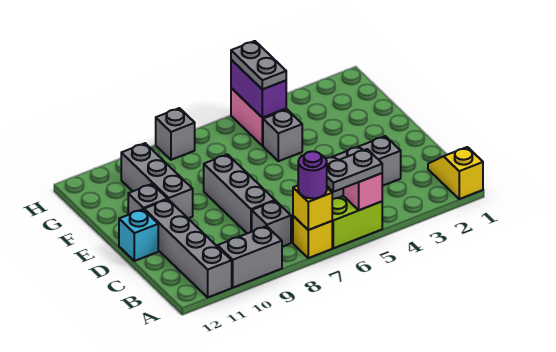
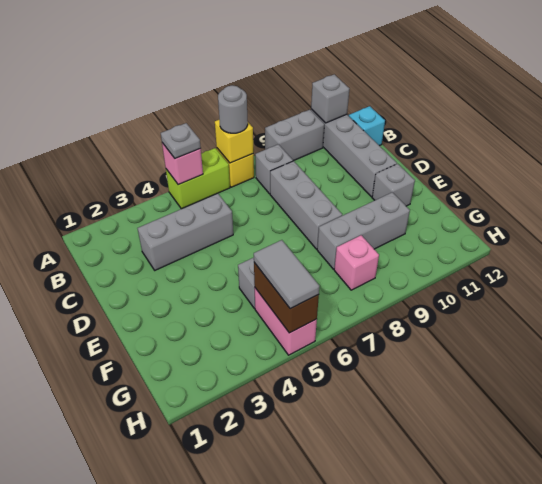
yellow 1x2 slope [428,147,483,199] -> none
grey 1x2 plate [327,149,382,192] -> grey 1x1 plate [161,123,201,159]
purple 1x1 round brick [298,151,327,198] -> grey 1x1 round brick [218,85,248,133]
cyan 1x1 brick [119,209,158,261] -> cyan 1x1 brick moved to [349,106,385,146]
grey 1x3 brick [121,143,193,218] -> grey 1x3 brick turned to [317,192,410,269]
purple 1x2 brick [231,60,286,118] -> brown 1x2 brick [254,263,319,333]
grey 1x2 plate [231,41,286,89] -> grey 1x2 tile [254,240,319,309]
none -> pink 1x1 brick [334,235,379,290]
grey 1x1 brick [156,108,195,160] -> grey 1x1 brick moved to [311,74,349,123]

